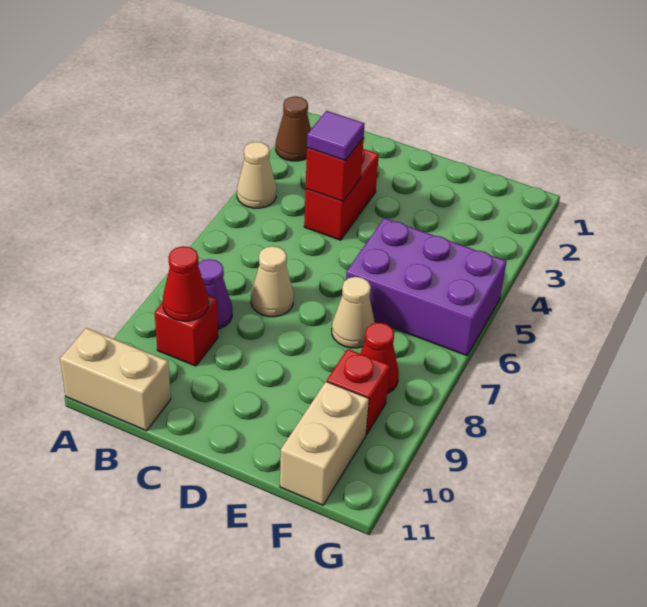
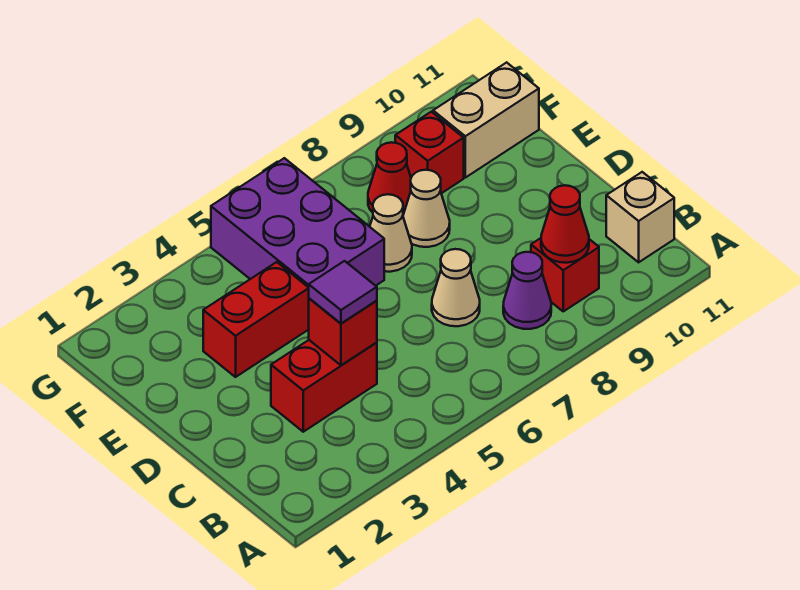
brown 1x1 cone [276,97,311,161] -> none
tan 1x1 cone [237,142,276,208] -> tan 1x1 cone moved to [403,170,450,247]
tan 1x2 brick [60,328,171,431] -> tan 1x1 brick [606,172,674,262]
none -> red 1x2 brick [203,262,309,377]

